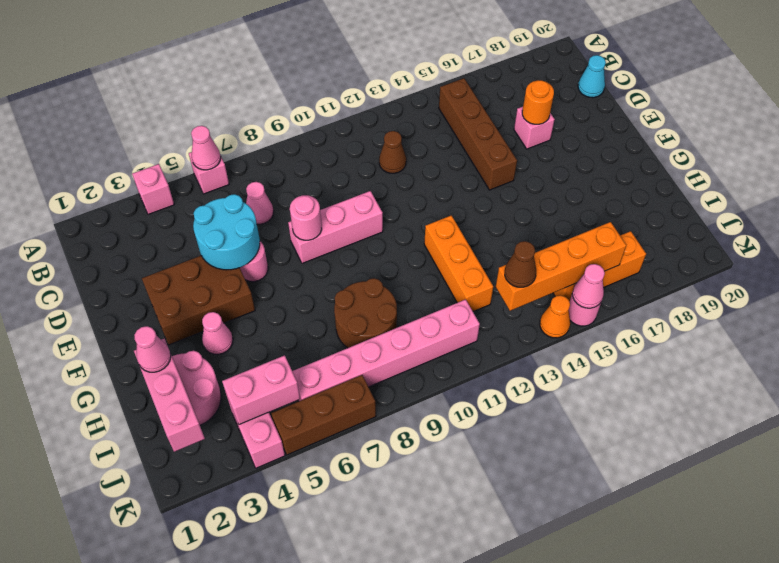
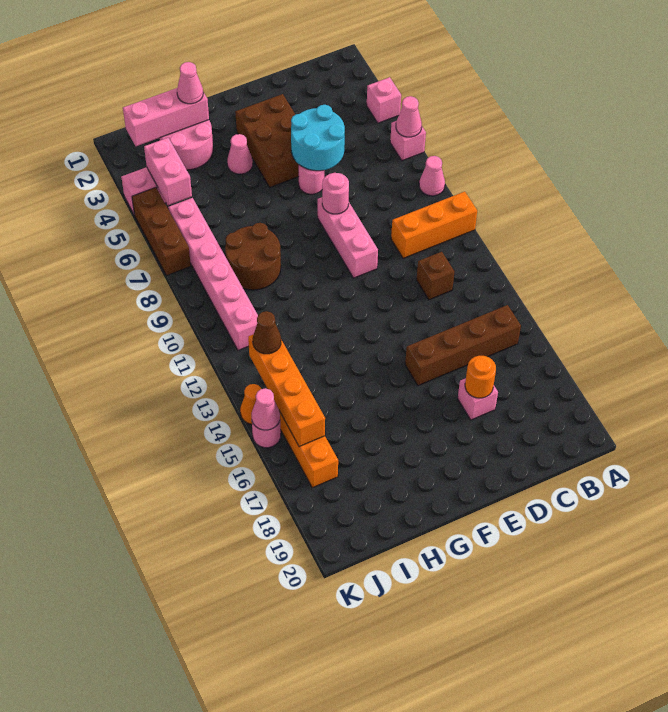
pink 1x1 cone [246,182,274,224] -> pink 1x1 cone moved to [419,156,445,196]
brown 1x1 cone [379,131,406,173] -> brown 1x1 brick [417,252,454,300]
cyan 1x1 cone [578,55,606,98] -> none
orange 1x3 brick [424,215,493,312] -> orange 1x3 brick moved to [391,192,477,258]

